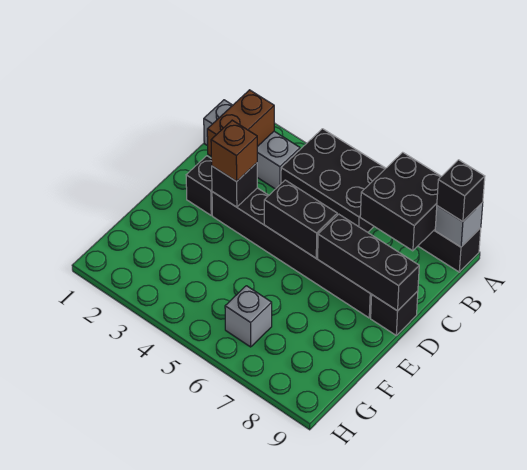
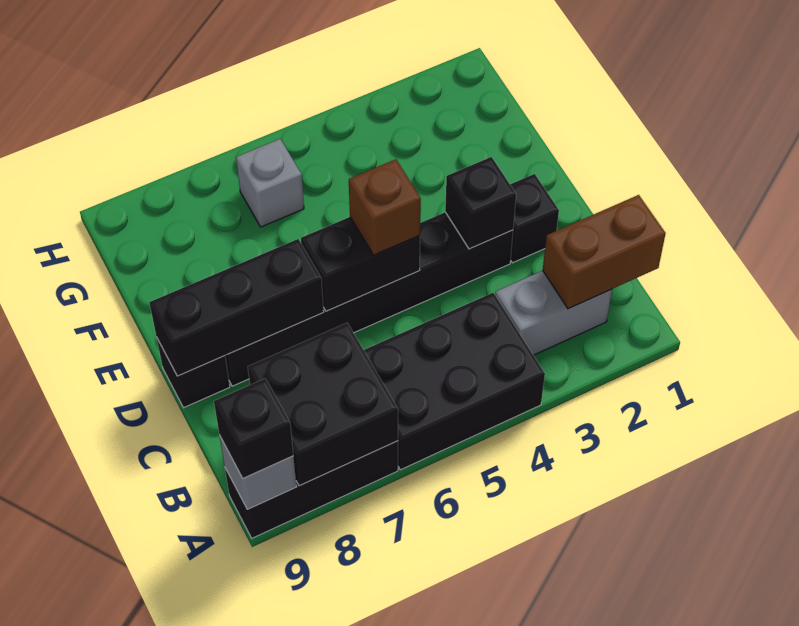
grey 1x3 brick [204,100,300,189] -> grey 1x2 brick [495,271,612,355]
brown 1x2 brick [207,90,274,156] -> brown 1x2 brick turned to [543,195,666,309]
brown 1x1 brick [211,120,257,181] -> brown 1x1 brick moved to [349,159,421,255]

